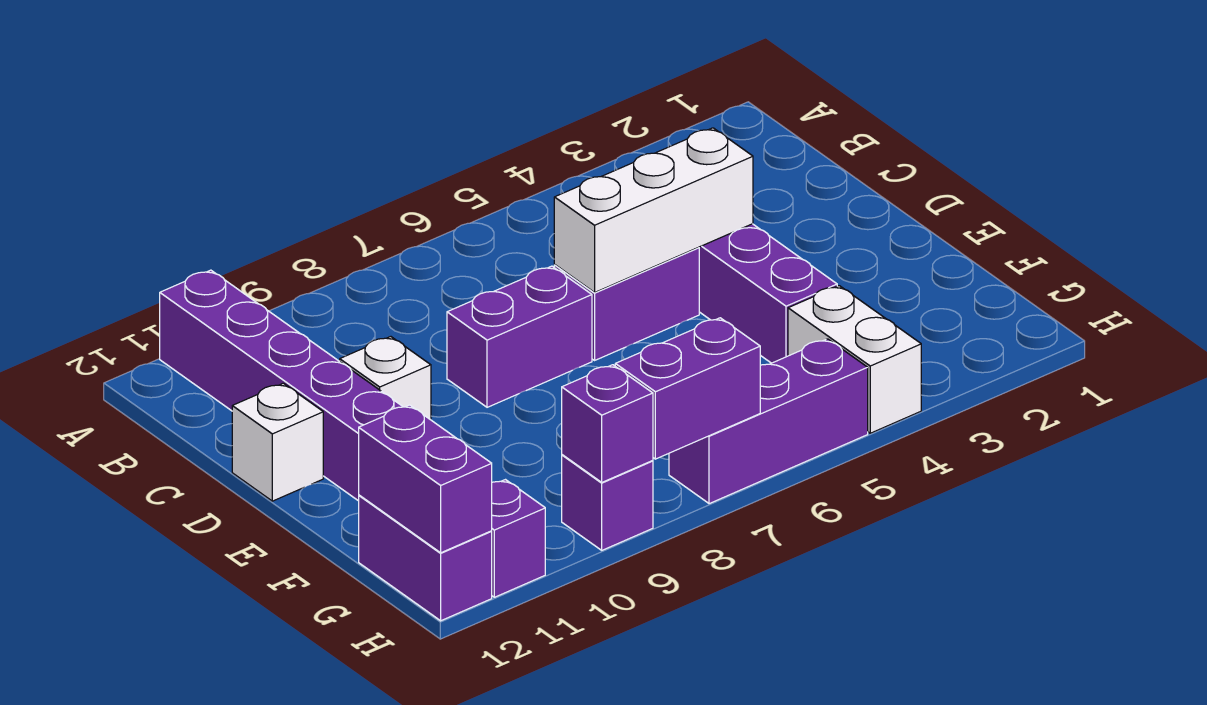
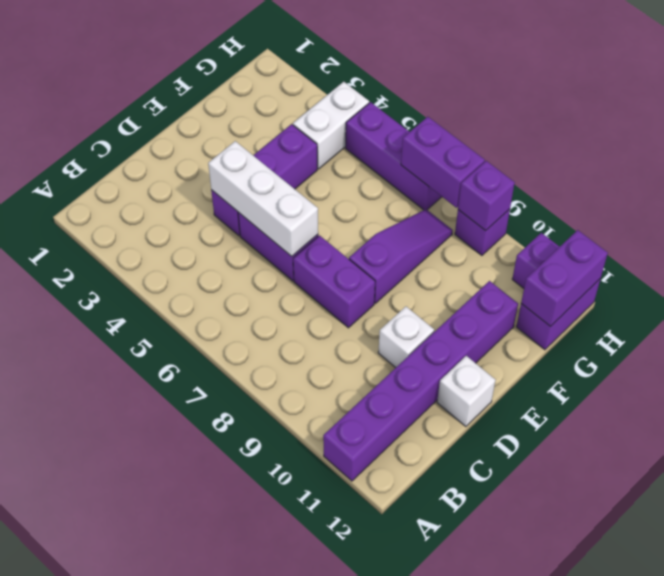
none -> purple 1x3 slope [349,209,453,303]

